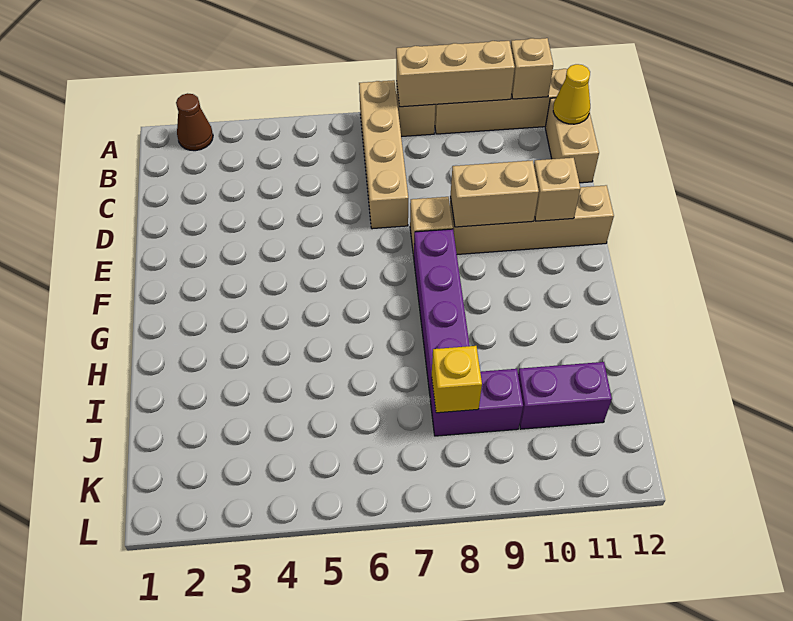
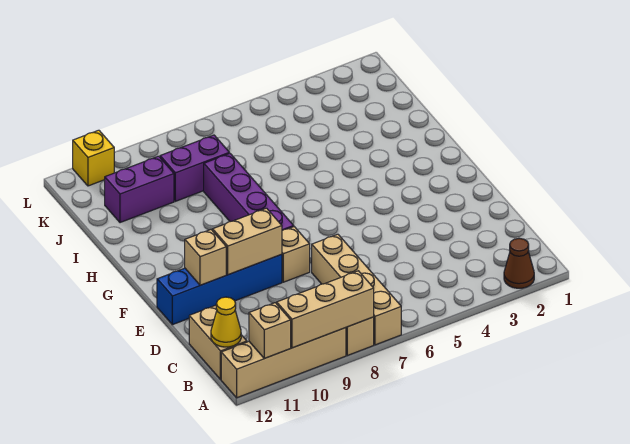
tan 1x4 brick [450,185,614,254] -> blue 1x4 brick [157,254,282,325]
yellow 1x1 brick [431,346,482,413] -> yellow 1x1 brick moved to [73,130,114,186]

